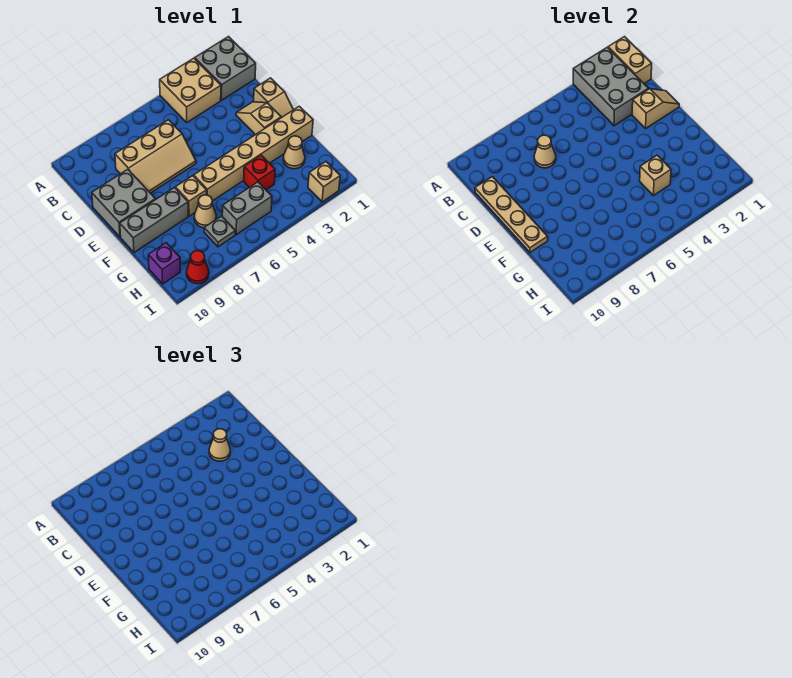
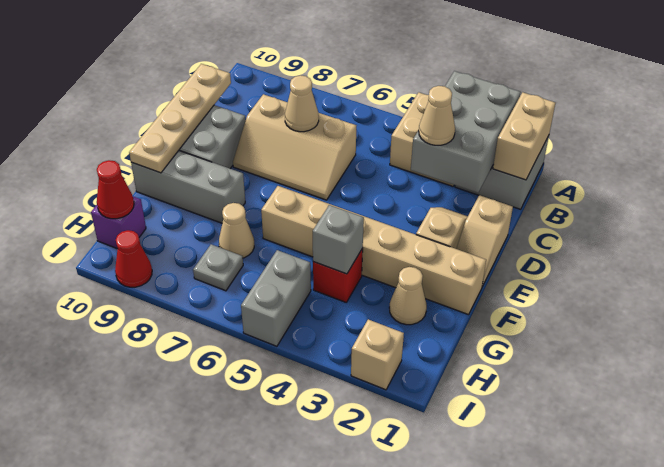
tan 1x2 slope [632,89,679,128] -> none
tan 1x1 brick [175,176,207,216] -> none
tan 1x1 brick [640,155,671,196] -> grey 1x1 brick [313,205,364,274]
grey 1x2 brick [222,182,272,235] -> grey 1x2 brick turned to [241,250,311,346]
none -> red 1x1 cone [97,160,134,219]

